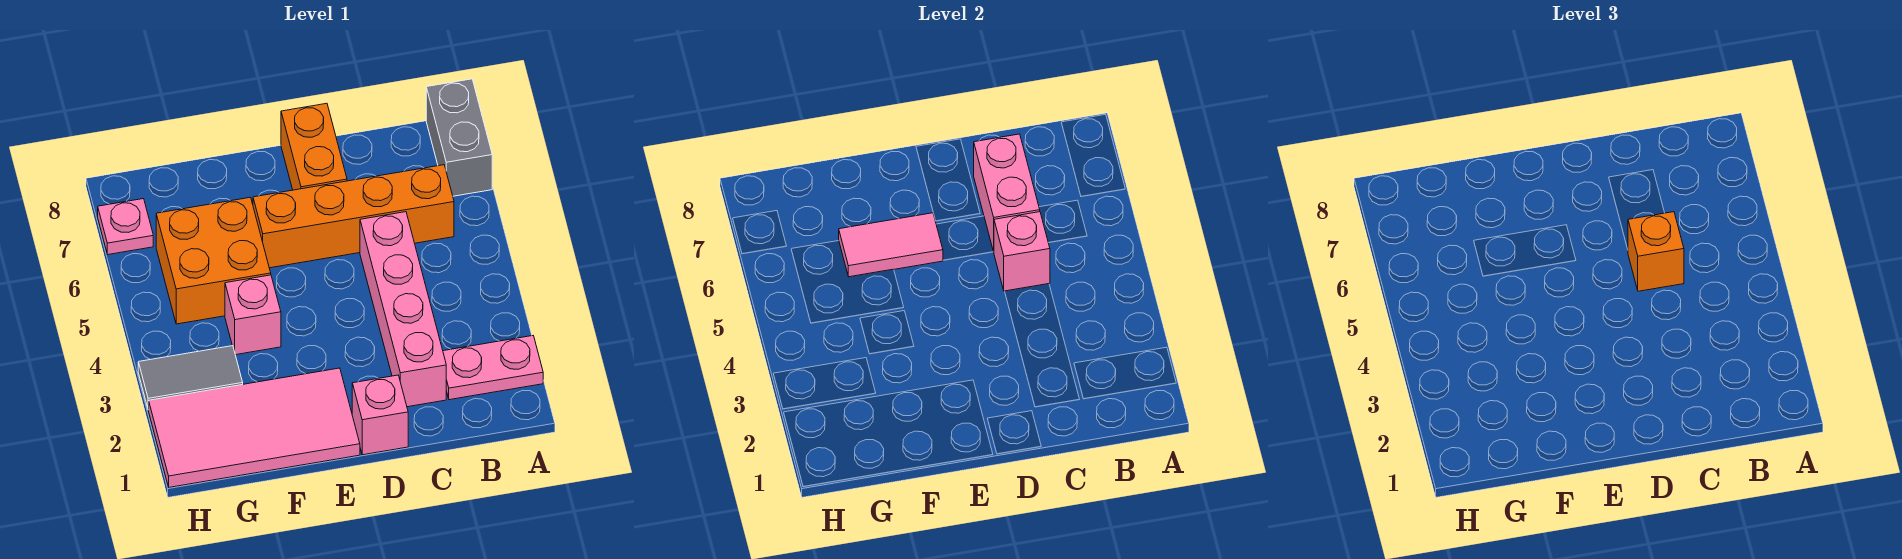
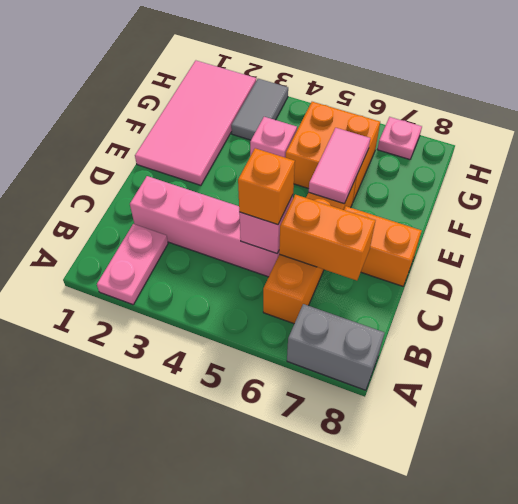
pink 1x2 brick [974,134,1040,252] -> orange 1x2 brick [279,195,376,280]
pink 1x1 brick [352,375,408,455] -> none

